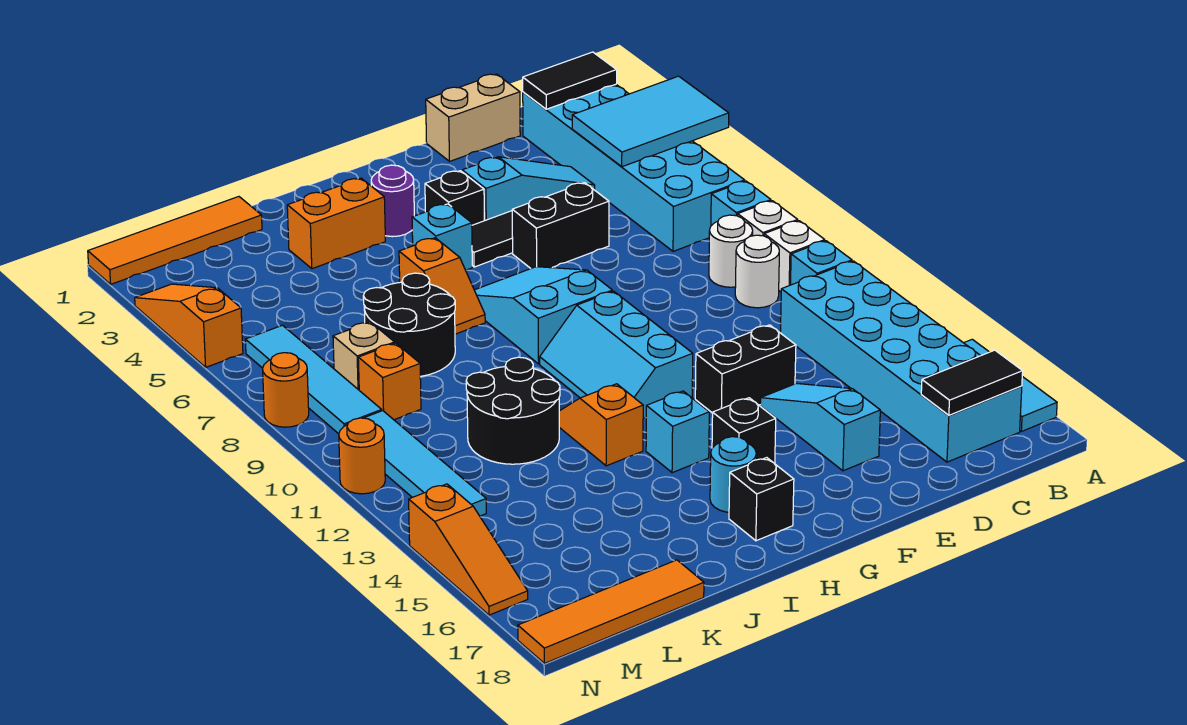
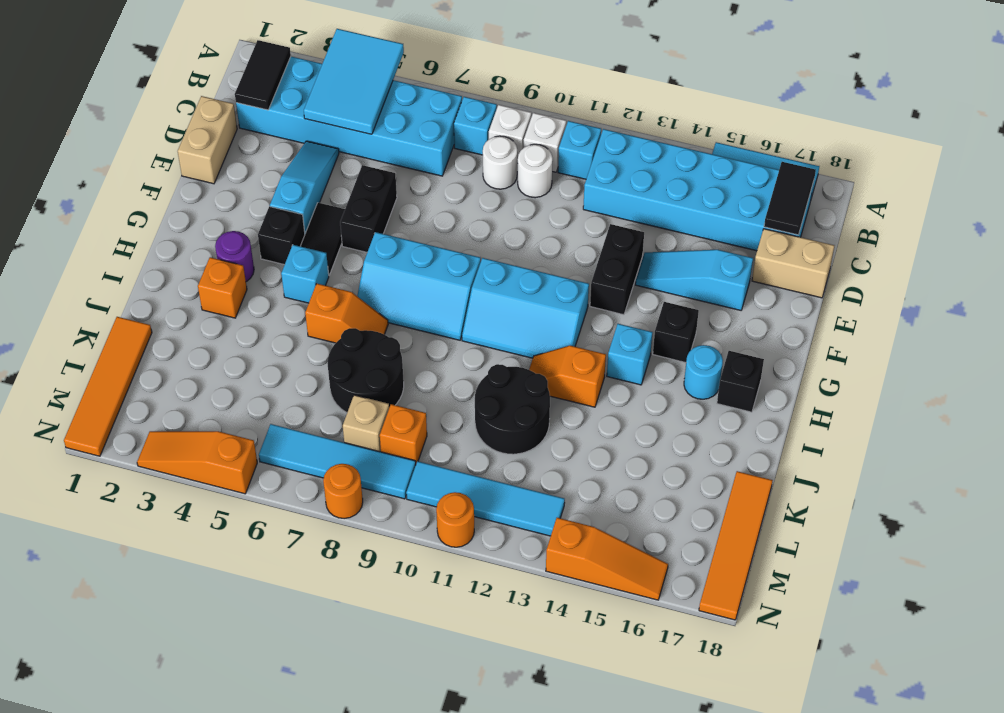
none -> tan 1x2 brick [752,229,834,298]
cyan 2x3 slope [474,267,612,364] -> cyan 2x3 slope turned to [357,232,481,340]
orange 1x2 brick [287,178,385,269] -> orange 1x1 brick [198,257,247,318]

